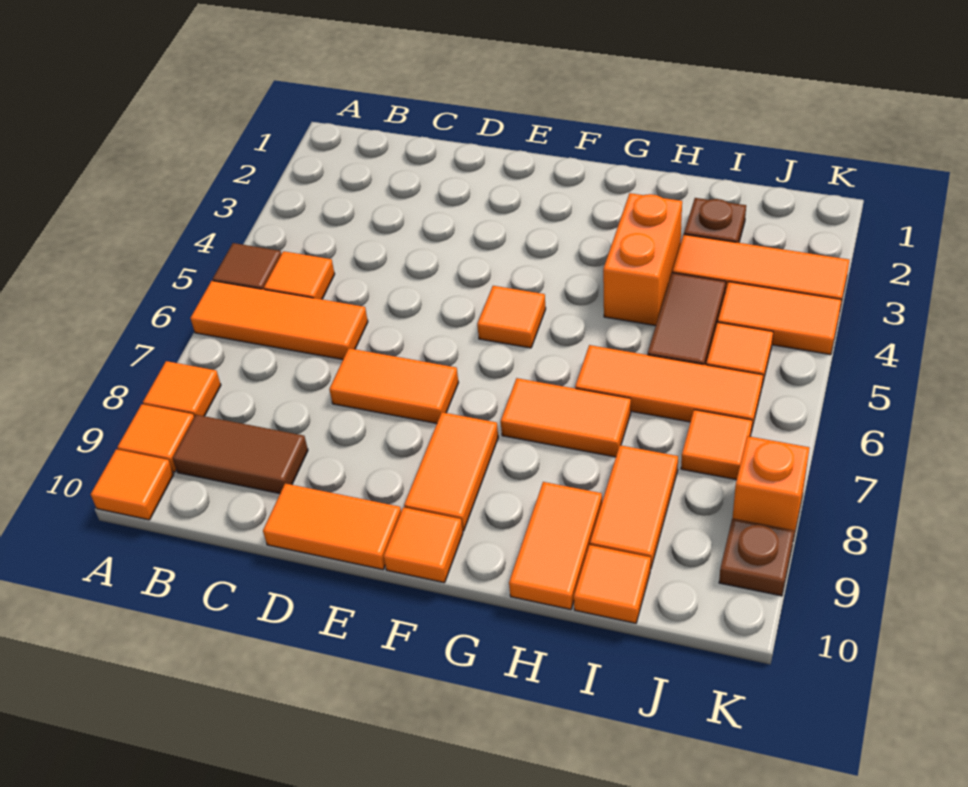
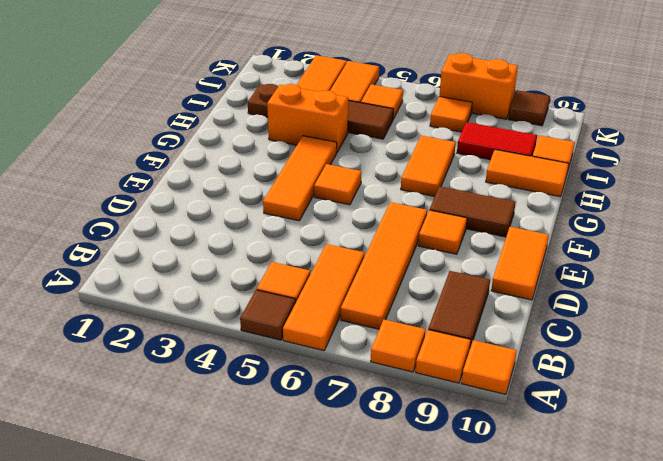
orange 1x2 tile [329,348,458,423] -> orange 1x4 tile [341,202,427,329]
orange 1x2 tile [404,412,498,531] -> brown 1x2 tile [430,186,516,237]
orange 1x1 tile [384,507,463,583] -> orange 1x1 tile moved to [418,210,467,254]
orange 1x3 tile [575,345,763,432] -> orange 1x3 tile moved to [263,136,337,221]
orange 1x2 tile [590,445,678,569] -> red 1x2 tile [457,122,537,160]
orange 1x1 brick [733,436,809,540] -> orange 1x2 brick [440,53,518,119]
brown 1x1 plate [719,518,795,596] -> brown 1x1 tile [509,90,550,126]

